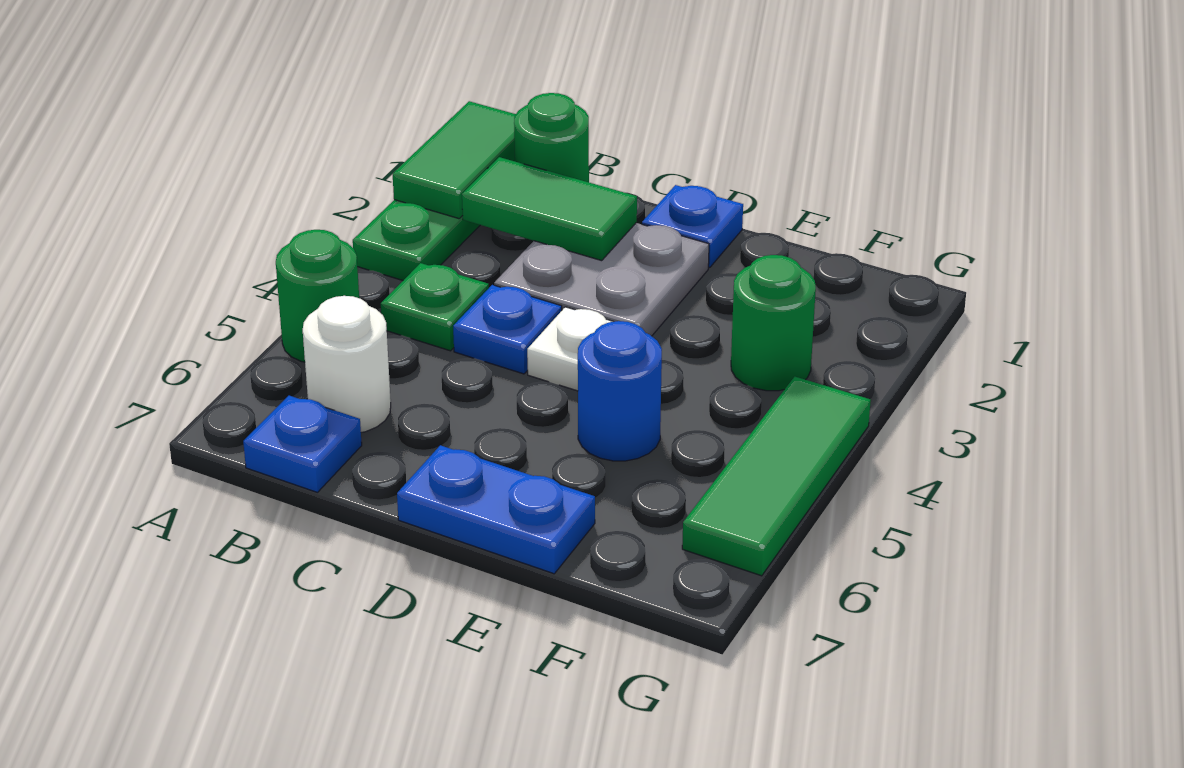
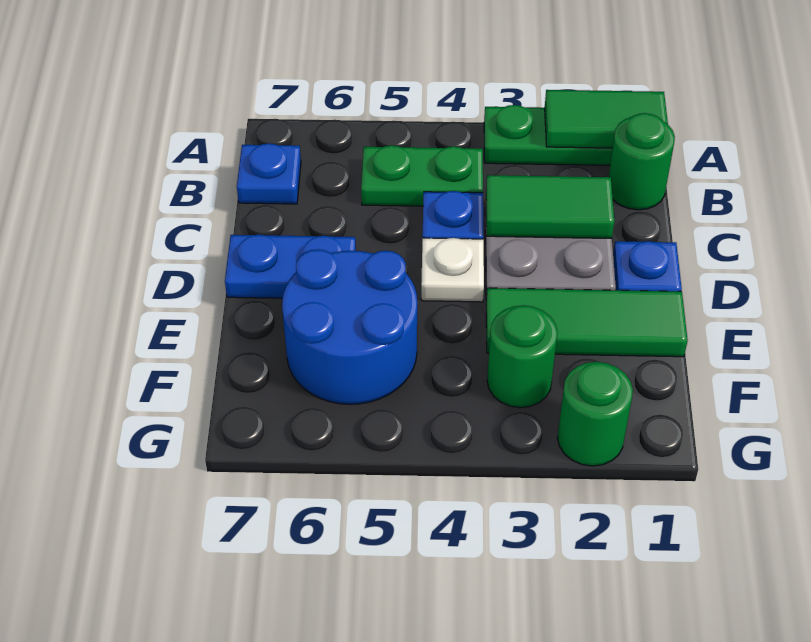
green 1x1 round brick [276,230,359,362] -> green 1x1 round brick moved to [557,362,633,466]
green 1x2 tile [462,157,637,261] -> green 1x2 tile turned to [486,175,614,238]
green 1x1 plate [381,263,489,351] -> green 1x2 plate [361,145,483,206]
white 1x1 round brick [303,296,391,432] -> none
blue 1x2 plate [397,445,595,574] -> blue 1x2 plate turned to [225,235,356,298]
blue 1x1 round brick [578,321,662,461] -> blue 2x2 round brick [282,249,417,404]
green 1x3 tile [682,377,871,576] -> green 1x3 tile moved to [486,288,688,357]

